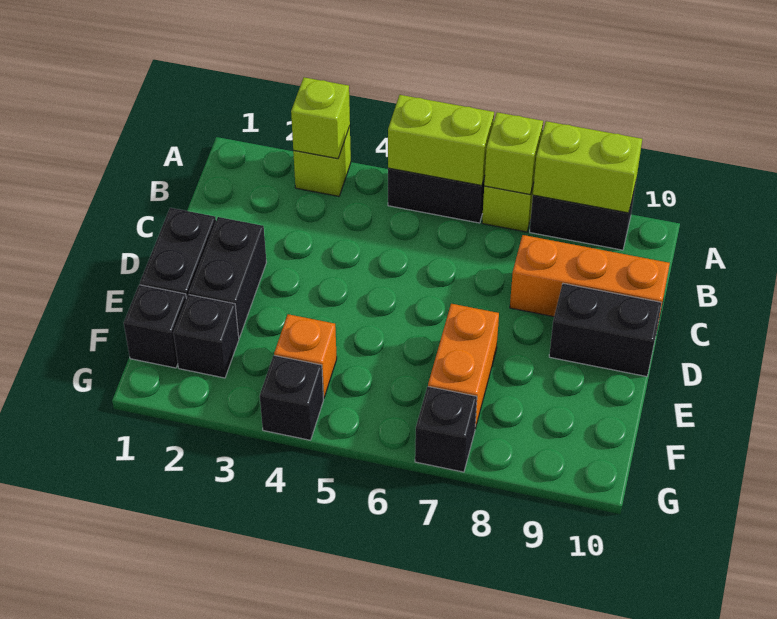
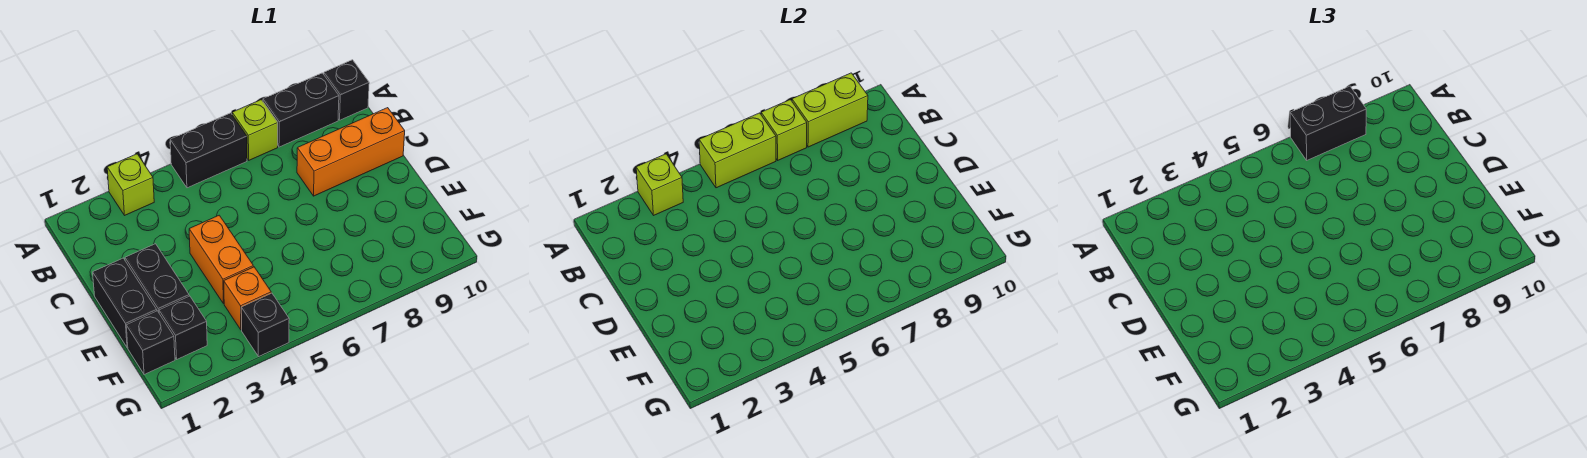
black 1x2 brick [549,283,662,377] -> black 1x2 brick moved to [1290,86,1366,160]
orange 1x2 brick [428,304,499,429] -> orange 1x2 brick moved to [189,215,253,304]
black 1x1 brick [415,387,477,472] -> black 1x1 brick moved to [324,60,369,120]

